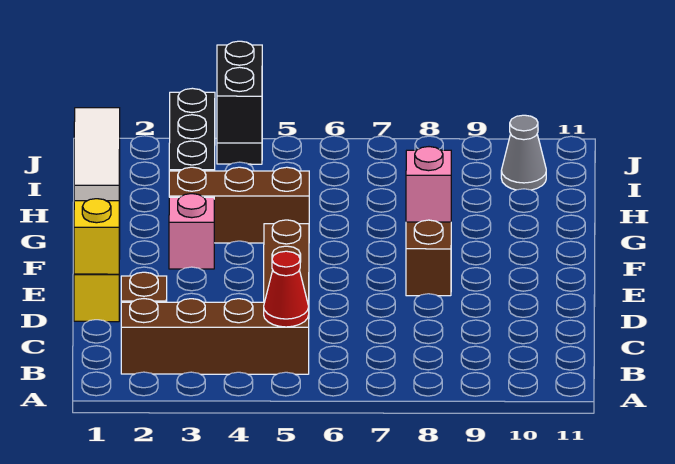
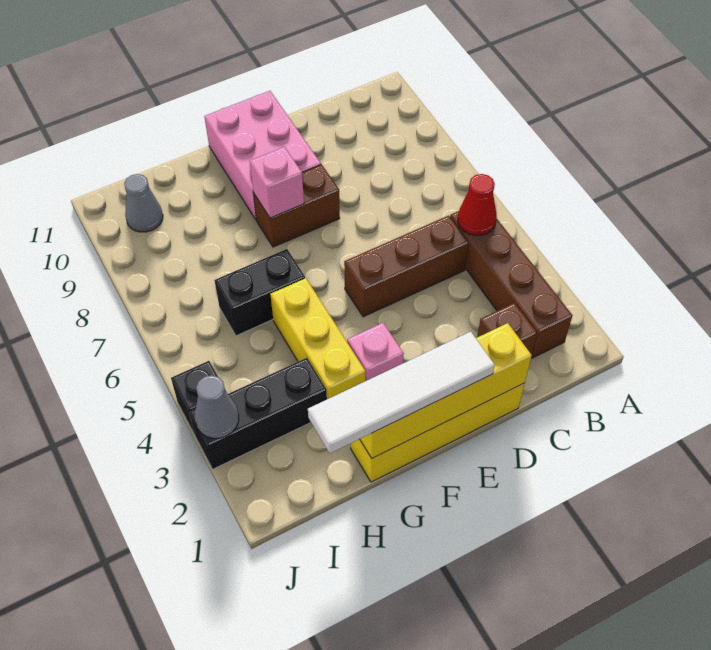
white 1x3 tile [74,108,120,201] -> white 1x4 tile [308,332,495,453]
none -> pink 2x3 brick [204,91,321,220]
brown 1x3 brick [169,167,309,243] -> yellow 1x3 brick [270,278,365,399]
black 1x2 brick [217,41,262,143] -> black 1x2 brick moved to [215,249,305,336]
none -> grey 1x1 cone [195,375,239,438]

